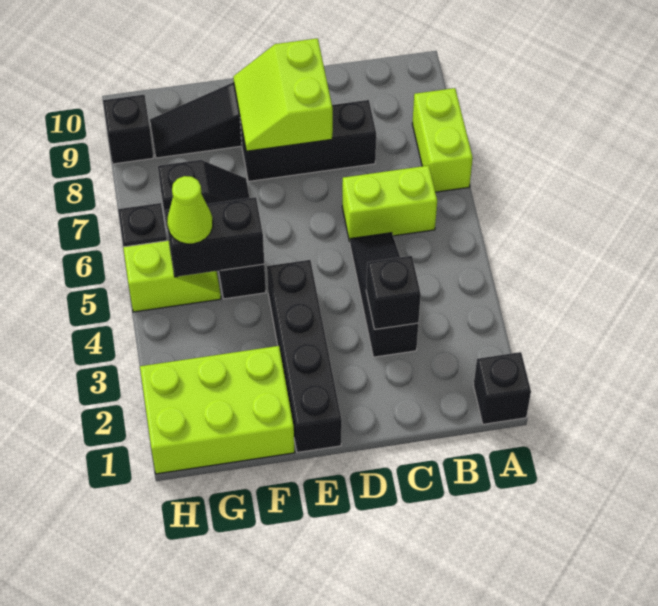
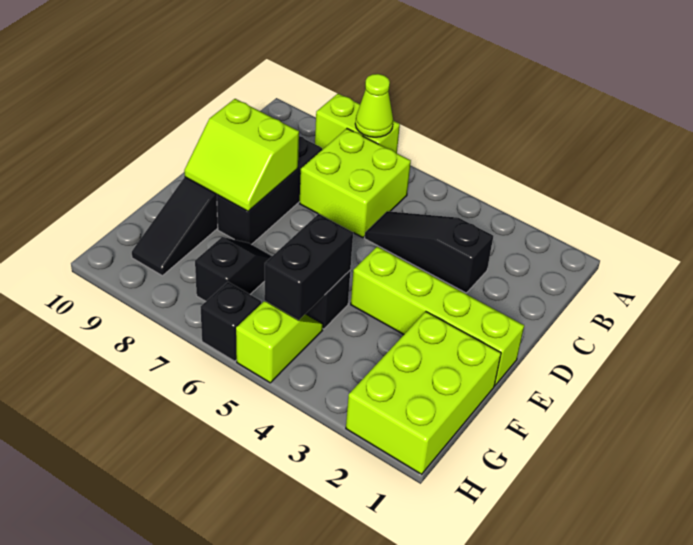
black 1x1 brick [474,352,531,424] -> none
lime 1x2 brick [342,166,437,242] -> lime 2x2 brick [300,129,411,238]
black 1x1 brick [366,256,421,329] -> none
black 1x4 brick [267,260,342,453] -> lime 1x4 brick [351,247,524,386]
lime 1x1 cone [167,176,213,244] -> lime 1x1 cone moved to [355,74,393,137]
black 1x1 brick [103,95,154,164] -> none

